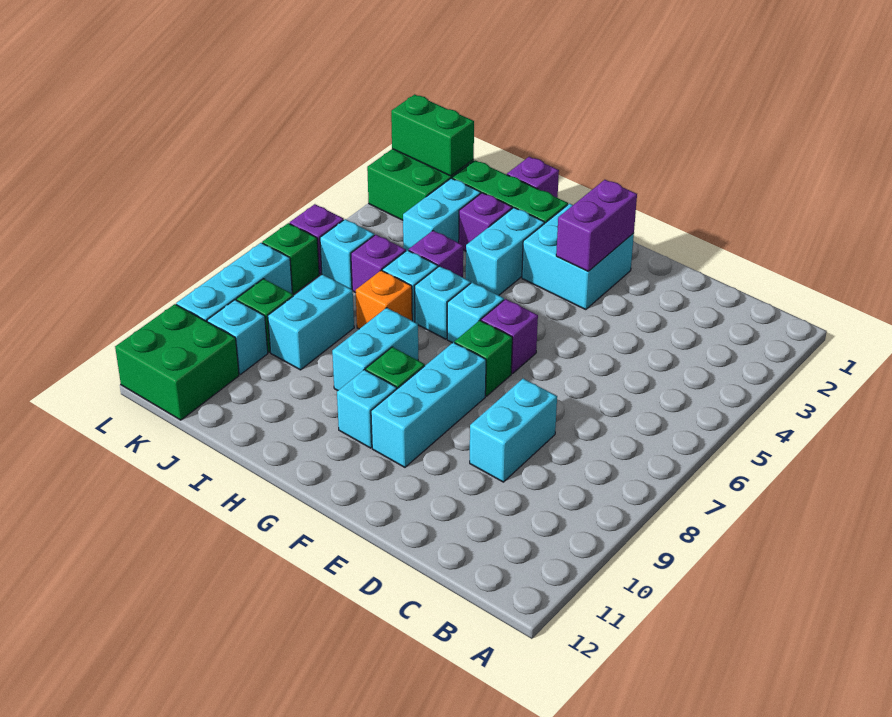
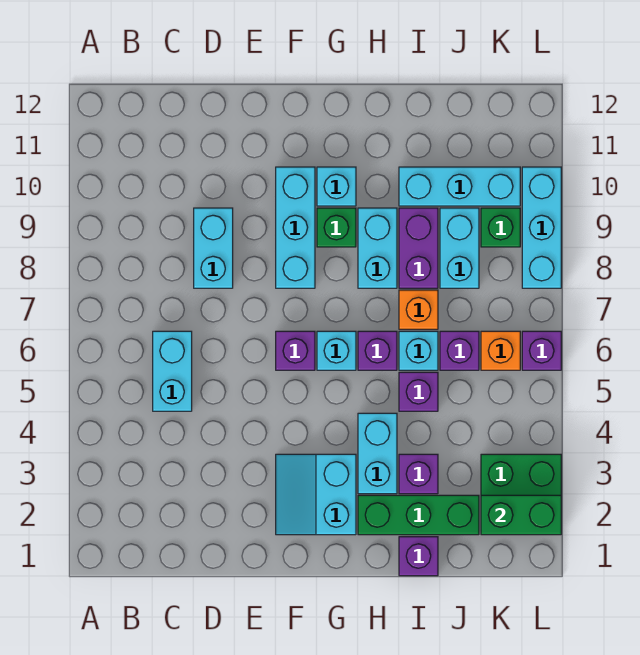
cyan 2x2 brick [522,204,634,310] -> cyan 2x2 slope [276,454,356,535]
purple 1x2 brick [556,180,637,271] -> purple 1x2 brick moved to [399,208,438,288]
green 1x1 brick [455,320,512,396] -> none
cyan 1x1 brick [415,266,471,339] -> purple 1x1 brick [358,331,397,370]
cyan 1x2 brick [403,178,481,251] -> cyan 1x2 brick moved to [153,331,192,411]
cyan 1x1 brick [320,219,374,289] -> orange 1x1 brick [481,331,520,370]
cyan 1x1 brick [207,300,268,374] -> cyan 1x3 brick [399,167,520,206]
green 2x2 brick [115,304,239,420] -> none
green 1x1 brick [262,223,319,294] -> none

